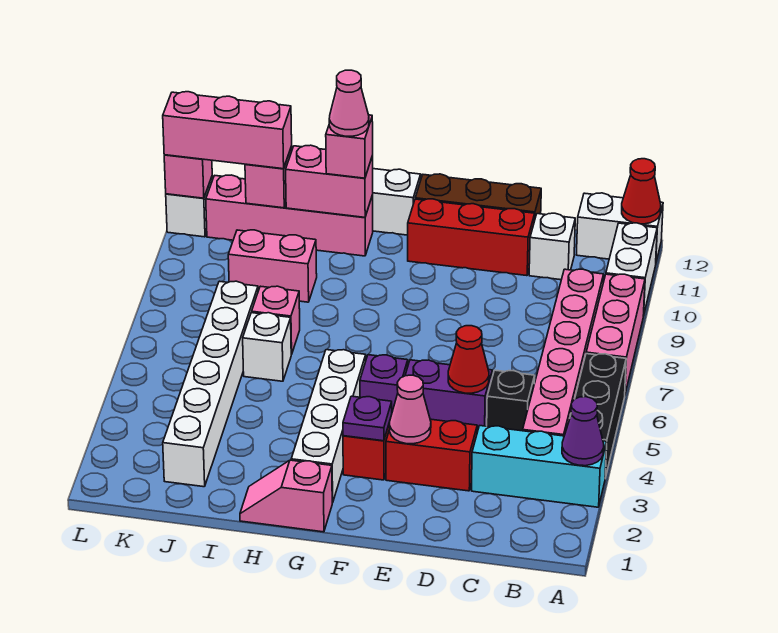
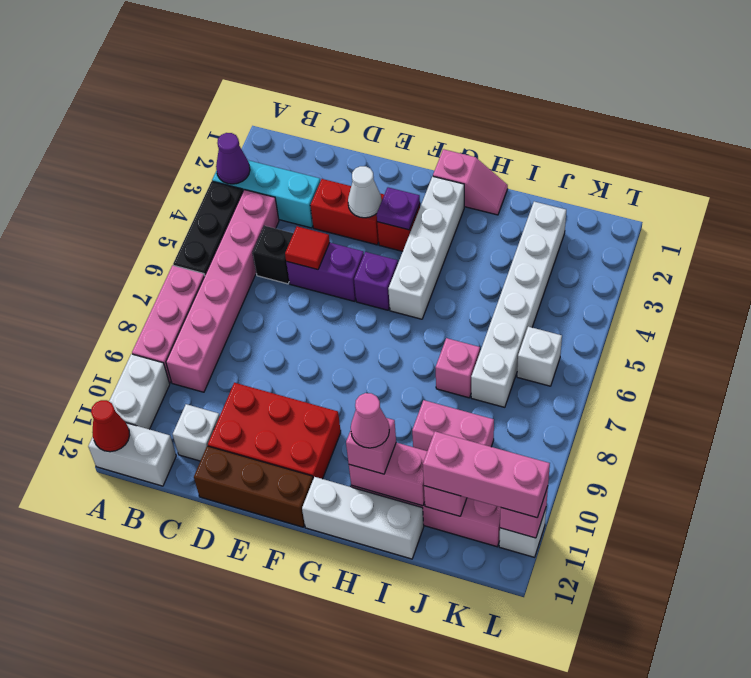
red 1x1 cone [448,326,489,393] -> red 1x1 tile [285,226,330,270]
red 1x3 brick [408,199,535,276] -> red 2x3 brick [208,383,341,479]
pink 1x1 cone [390,375,431,444] -> white 1x1 cone [348,166,382,218]
white 1x1 brick [243,313,291,381] -> white 1x1 brick moved to [517,327,562,386]

